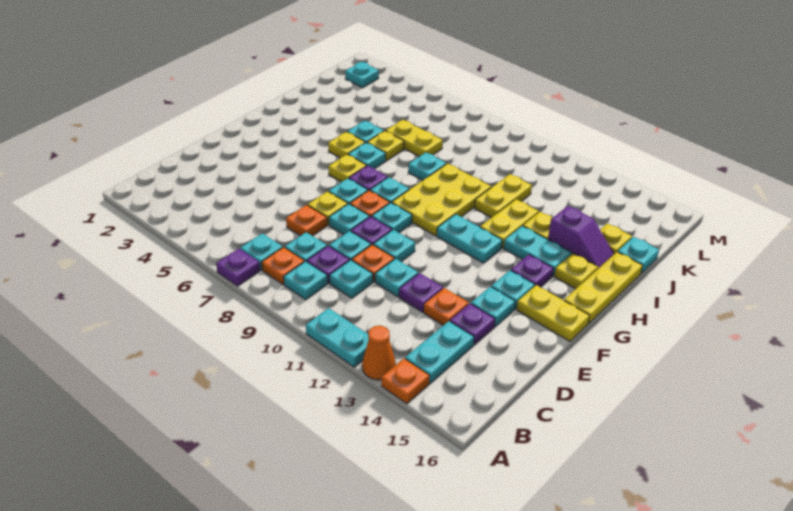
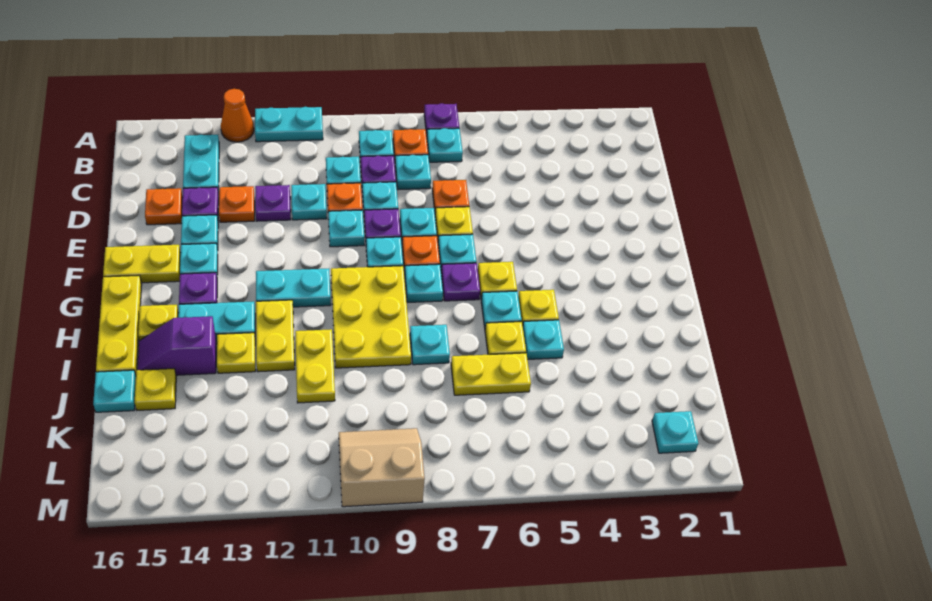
orange 1x1 plate [381,358,430,404] -> orange 1x1 plate moved to [145,188,183,225]
none -> tan 2x2 slope [339,428,425,507]

